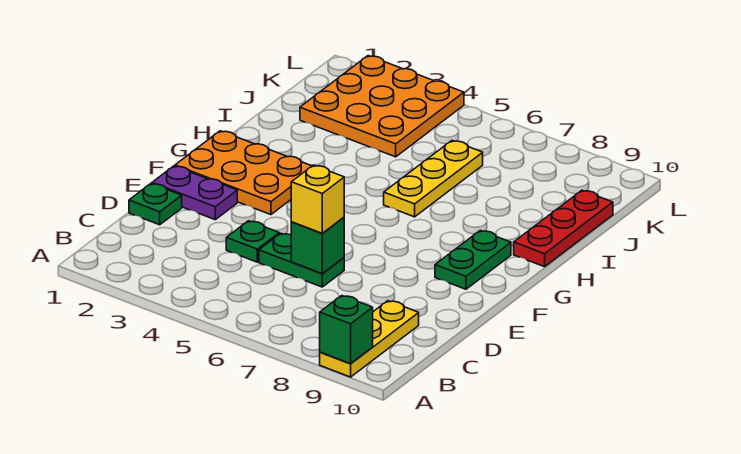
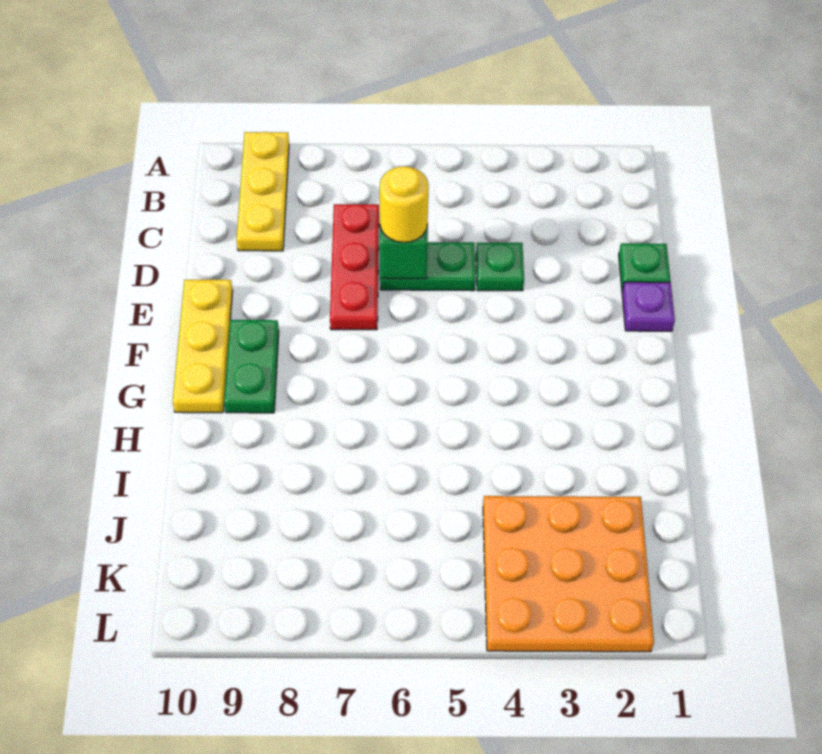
green 1x1 brick [320,296,373,364] -> none
yellow 1x1 brick [291,165,344,233] -> yellow 1x1 round brick [380,166,429,242]
purple 1x2 plate [152,166,237,220] -> purple 1x1 plate [622,282,675,331]
orange 2x3 plate [175,131,312,215] -> none
yellow 1x3 plate [384,141,483,217] -> yellow 1x3 plate moved to [173,280,233,413]
red 1x3 plate [514,190,613,267] -> red 1x3 plate moved to [330,204,379,330]

